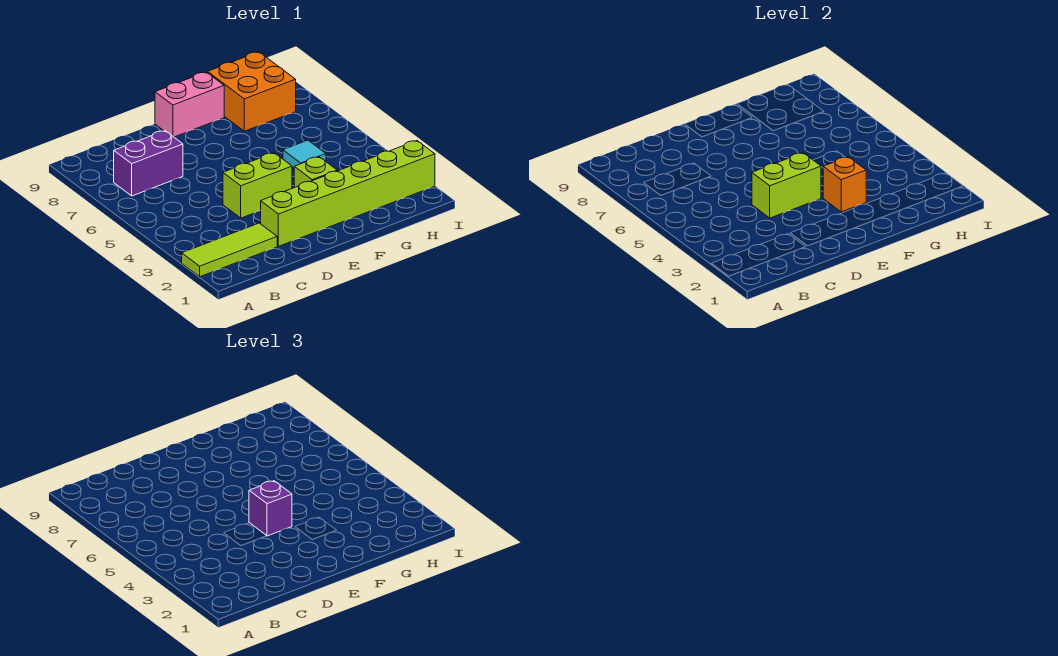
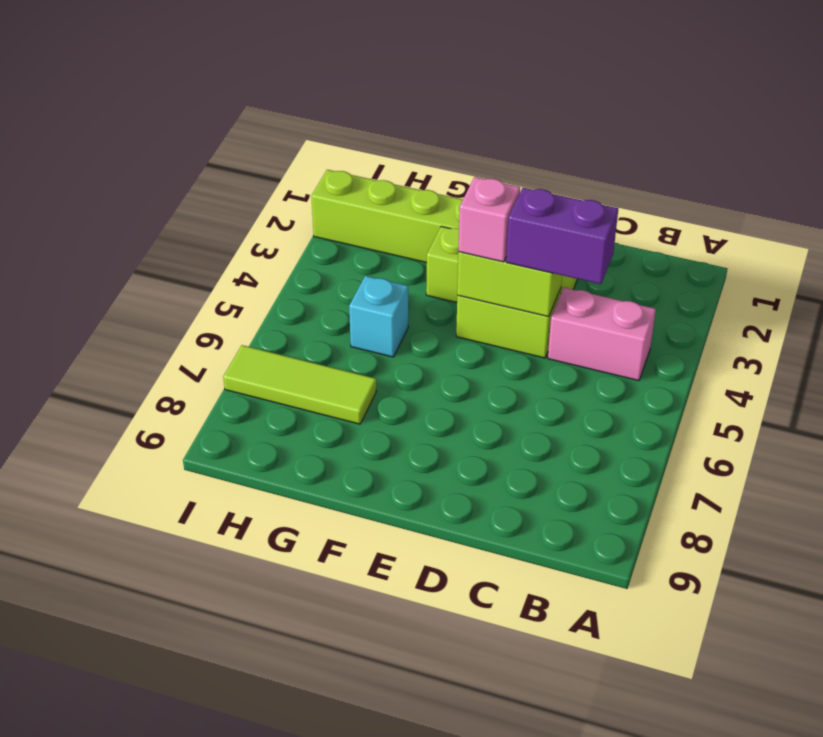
lime 1x3 tile [182,223,277,277] -> lime 1x3 tile moved to [223,345,376,424]
purple 1x2 brick [114,131,183,196] -> purple 1x2 brick moved to [506,188,618,284]
purple 1x1 brick [249,481,292,536] -> pink 1x1 brick [459,177,520,262]
pink 1x2 brick [155,72,224,137] -> pink 1x2 brick moved to [548,288,656,381]
orange 1x1 brick [823,157,866,212] -> none
cyan 1x1 tile [283,140,326,168] -> cyan 1x1 brick [349,276,408,357]
orange 2x2 brick [208,52,296,131] -> none

